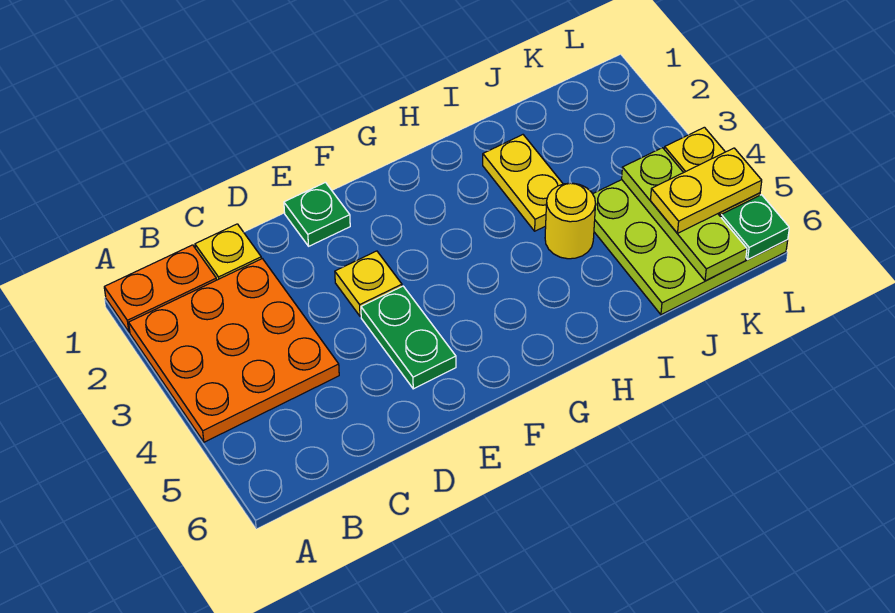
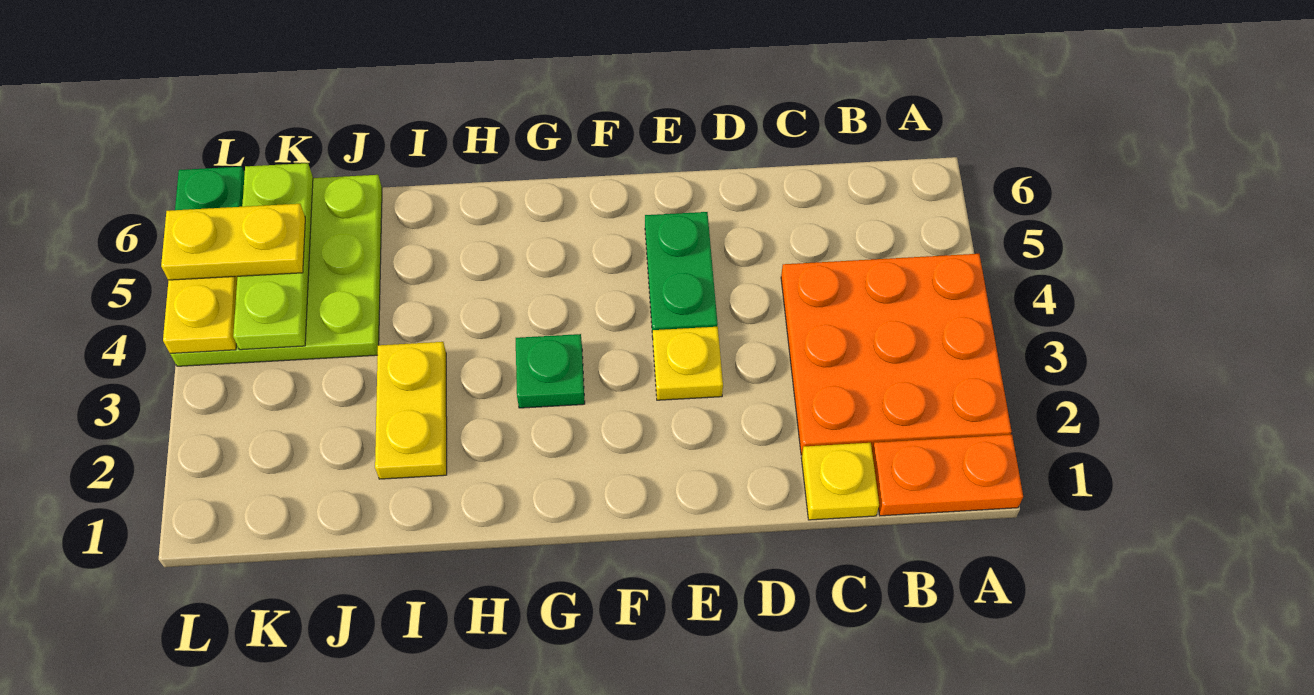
green 1x1 plate [284,182,350,246] -> green 1x1 plate moved to [516,334,585,408]
yellow 1x1 round brick [545,183,596,259] -> none

